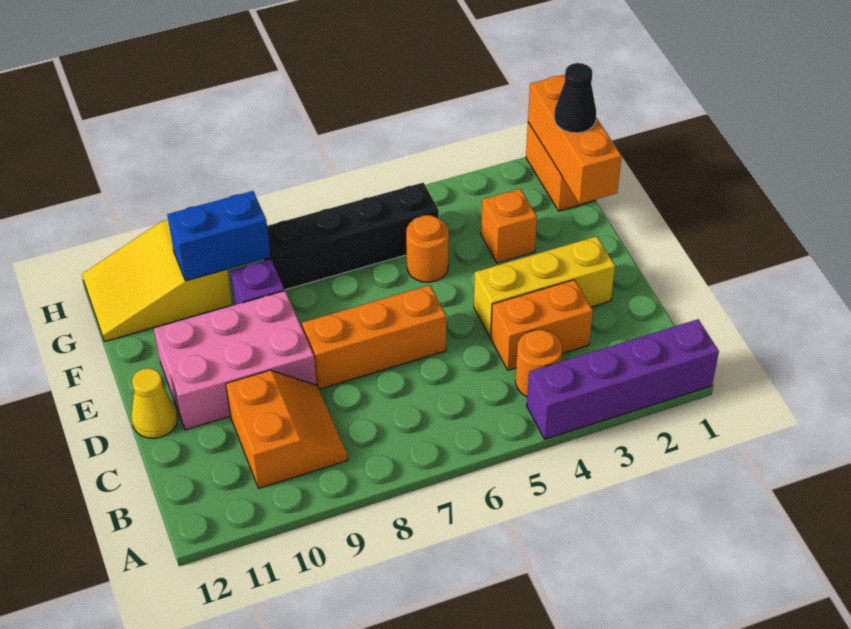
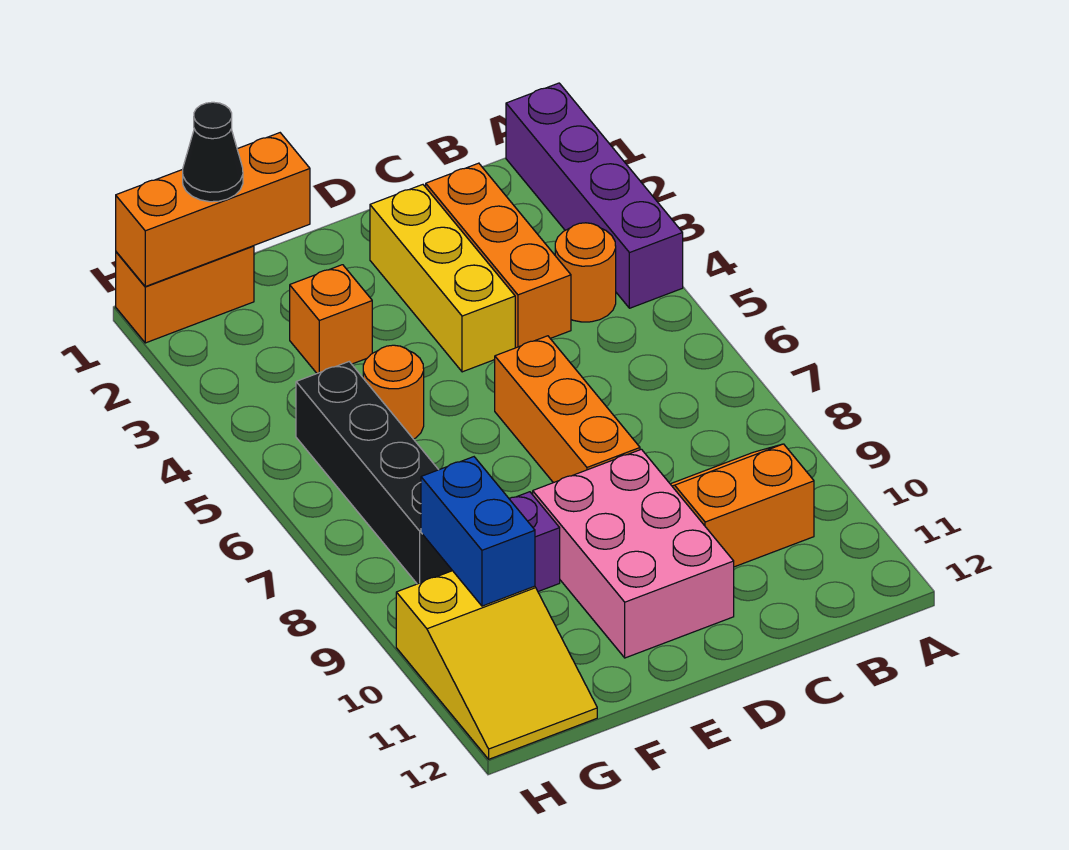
orange 1x2 brick [491,280,593,370] -> orange 1x3 brick [426,163,571,348]
yellow 1x1 cone [131,368,178,438] -> none

